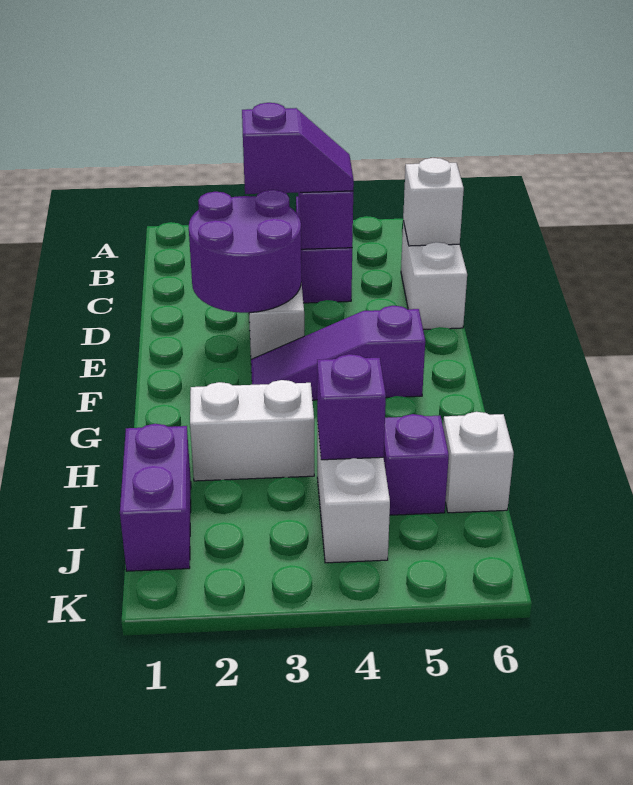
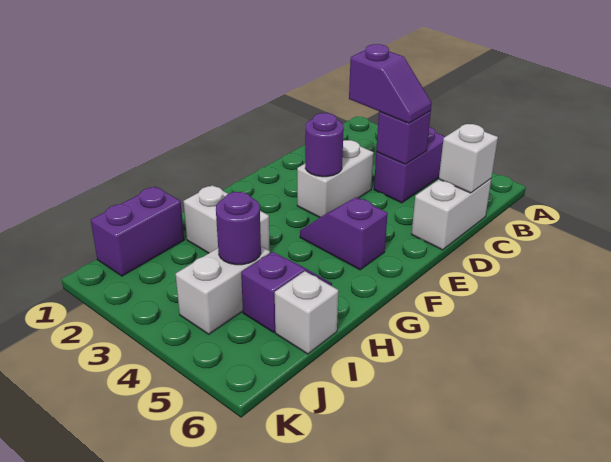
purple 2x2 round brick [189,190,301,313] -> purple 1x1 round brick [305,113,344,177]
purple 1x3 slope [251,306,425,400] -> purple 1x2 slope [300,197,388,270]
purple 1x1 brick [317,354,386,460] -> purple 1x1 round brick [216,192,261,265]

